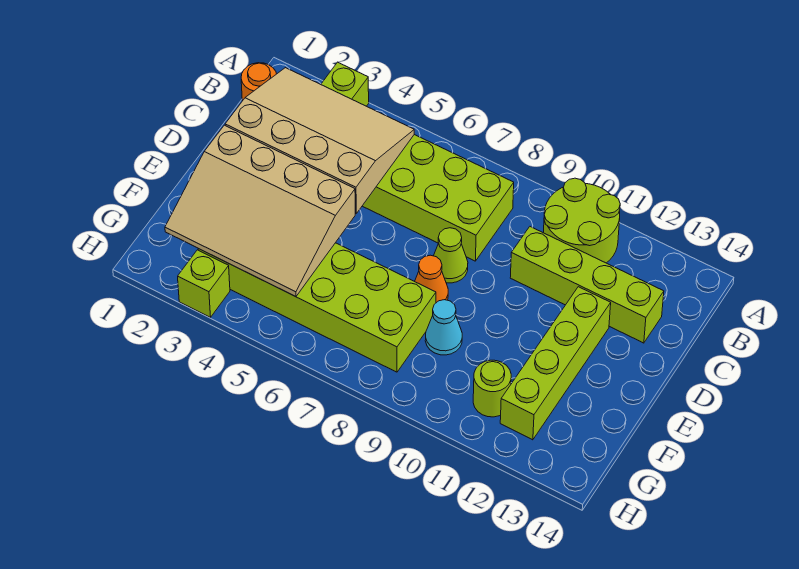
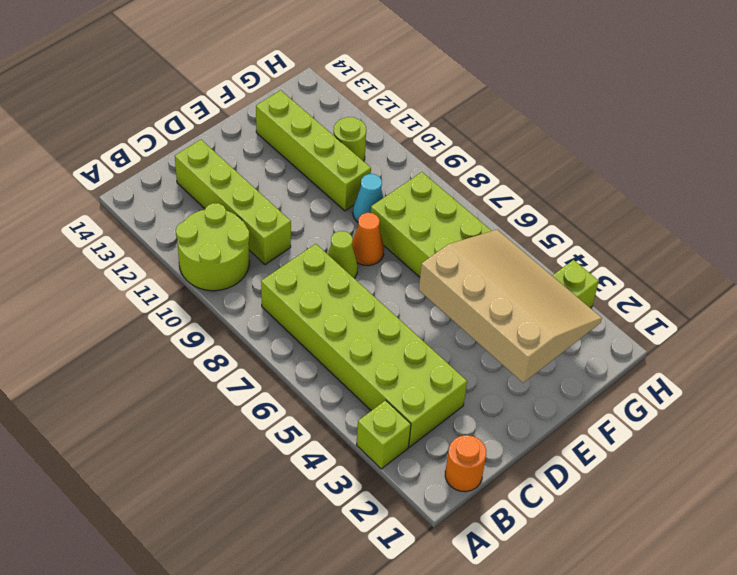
tan 3x4 slope [225,68,414,213] -> none
lime 1x4 brick [500,287,611,440] -> lime 1x4 brick turned to [256,90,371,211]

